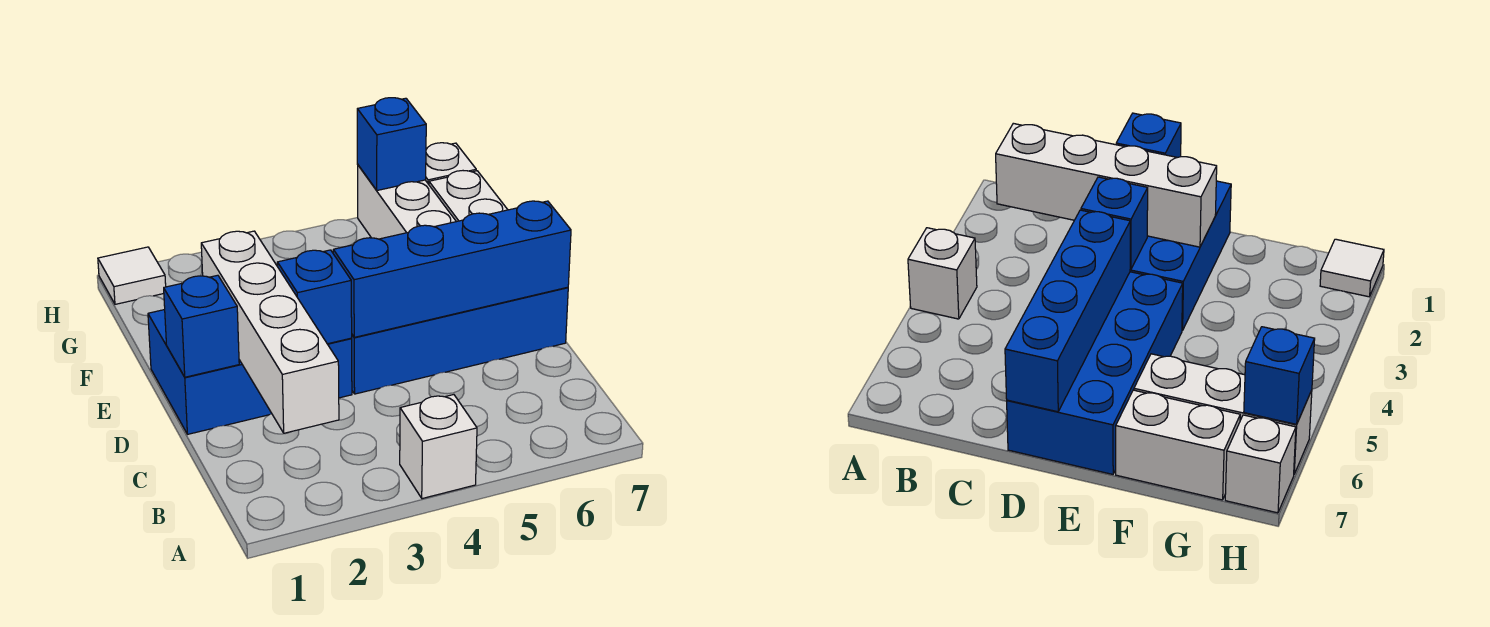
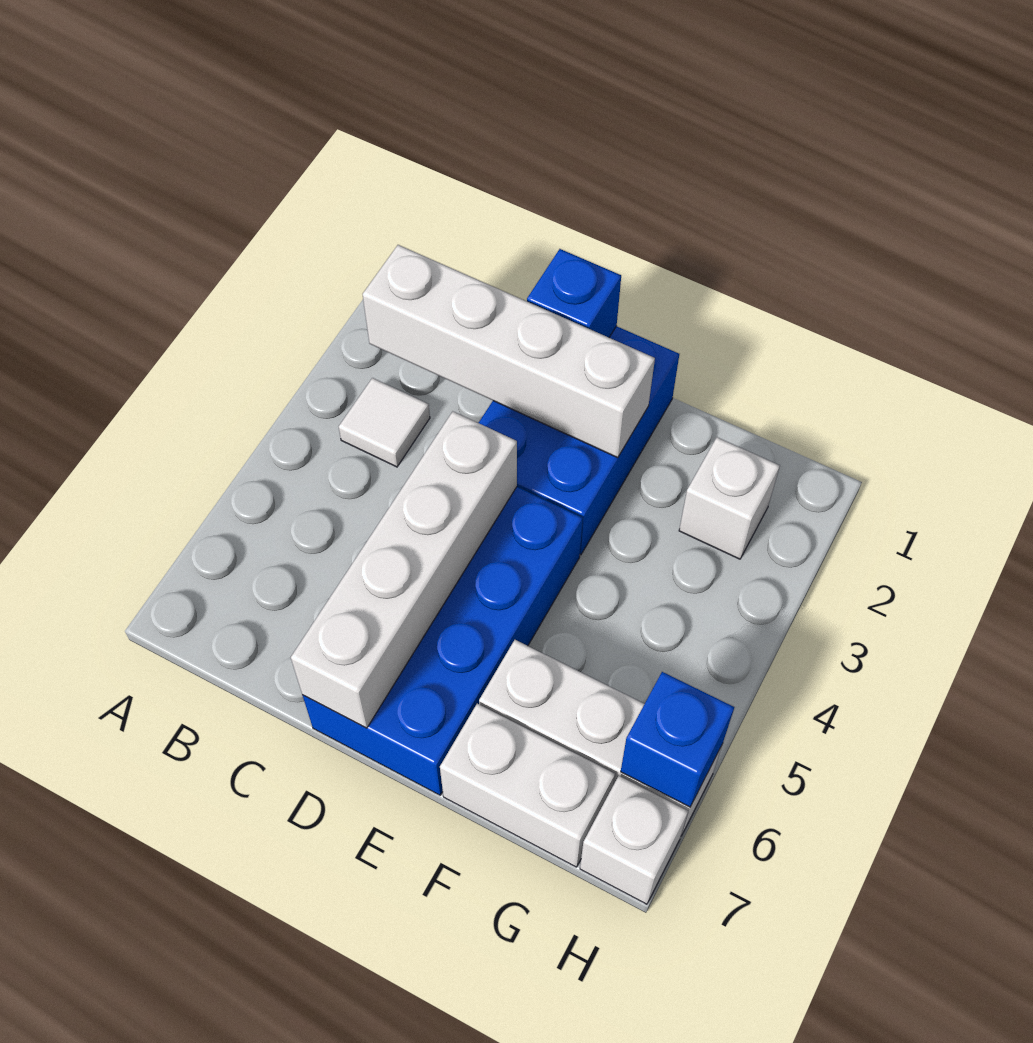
white 1x1 brick [400,395,477,499] -> white 1x1 brick moved to [679,437,780,559]
blue 1x1 brick [277,250,352,344] -> none
blue 1x4 brick [333,201,571,337] -> white 1x4 brick [291,412,517,728]
white 1x1 tile [98,247,166,304] -> white 1x1 tile moved to [339,378,430,467]

